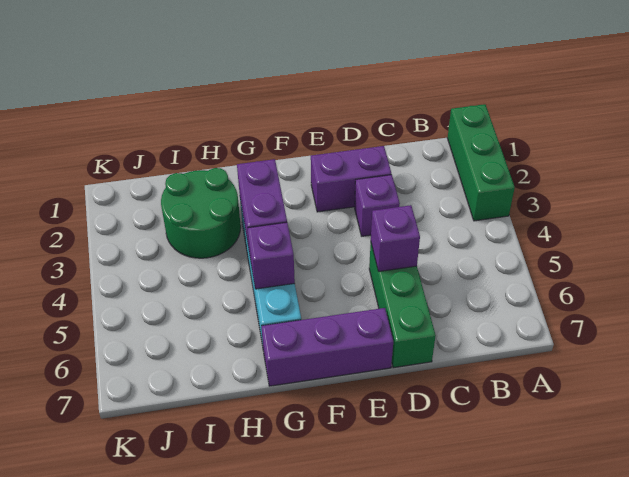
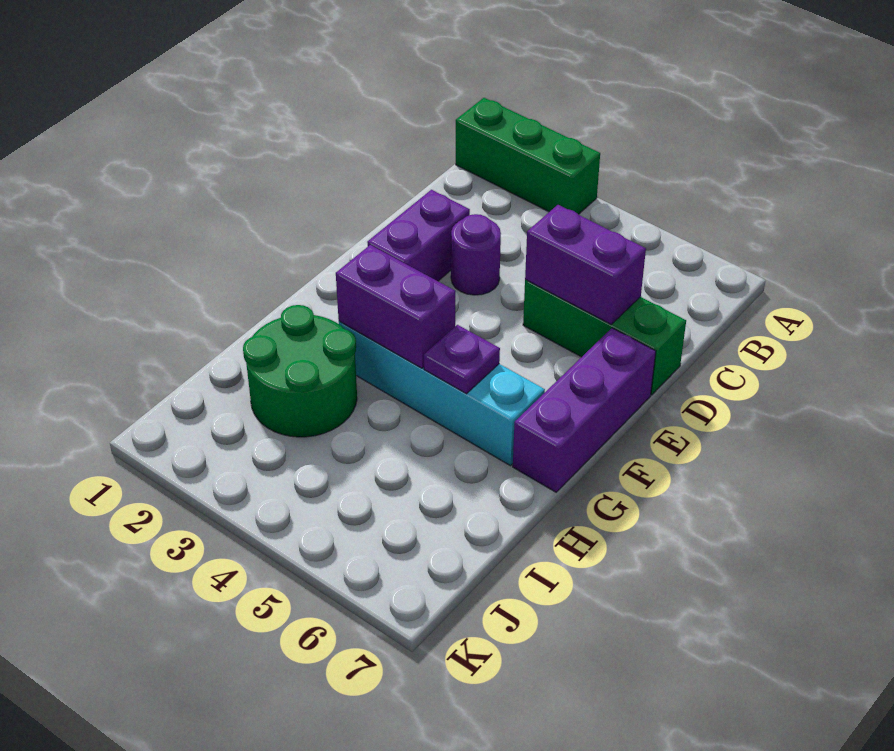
purple 1x1 brick [355,175,400,236] -> purple 1x1 round brick [451,214,501,295]
purple 1x1 brick [371,205,420,272] -> purple 1x2 brick [525,205,646,324]
purple 1x1 brick [248,222,295,289] -> purple 1x1 plate [424,325,500,394]

